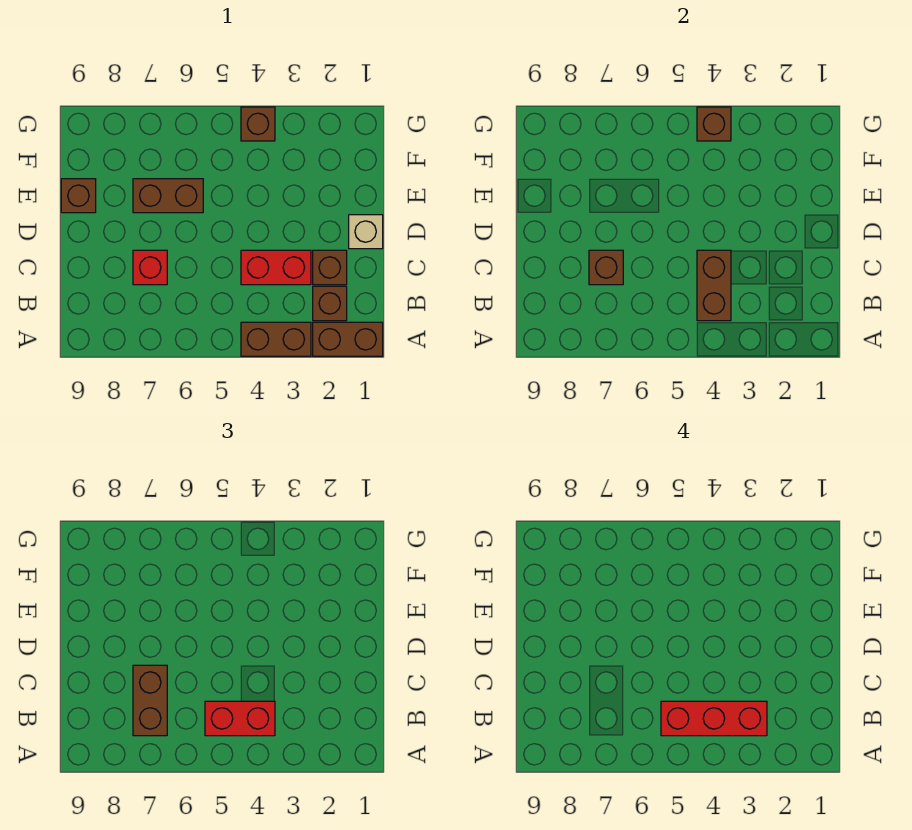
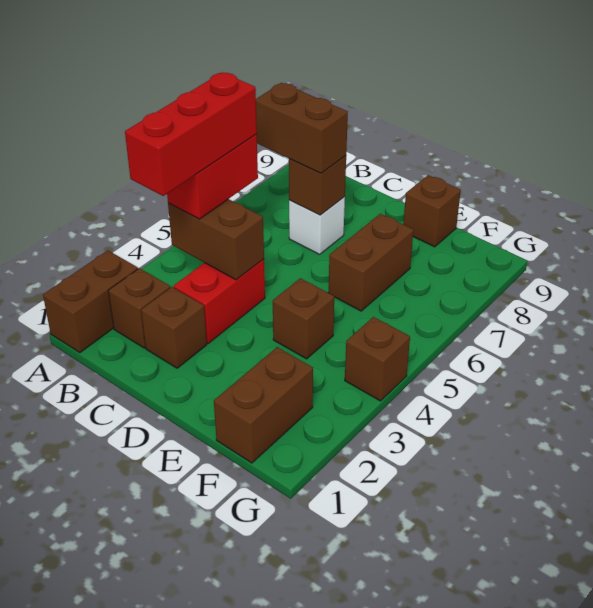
brown 1x2 brick [241,322,311,356] -> brown 1x2 brick moved to [214,347,313,463]
red 1x1 brick [133,250,167,285] -> white 1x1 brick [289,197,345,254]
tan 1x1 brick [349,215,383,249] -> none
brown 1x1 brick [697,107,731,141] -> brown 1x1 brick moved to [273,278,334,359]

